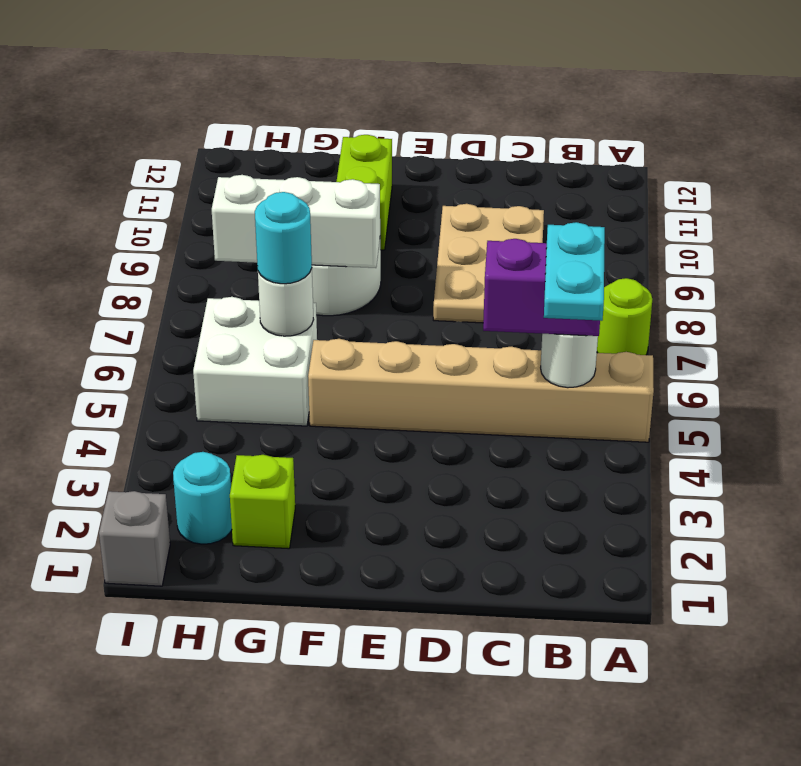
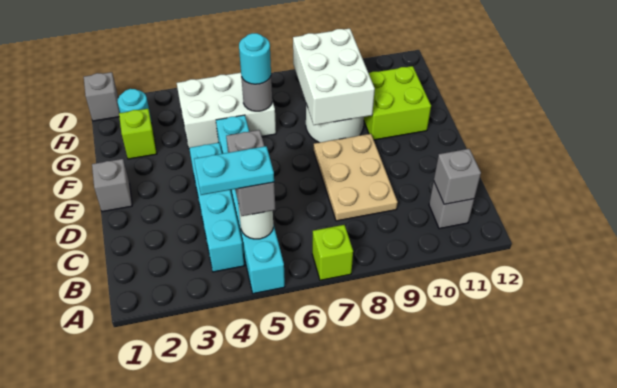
tan 1x6 brick [308,339,654,442] -> cyan 1x6 brick [216,115,285,294]
lime 1x1 round brick [597,278,652,355] -> lime 1x1 brick [312,225,353,280]
none -> cyan 1x4 brick [189,143,245,272]
purple 1x2 brick [483,239,600,336] -> grey 1x2 brick [226,130,276,216]
none -> grey 1x1 brick [429,181,474,229]
none -> grey 1x1 brick [434,149,481,204]
tan 2x3 plate [433,204,544,323] -> tan 2x3 plate turned to [314,134,398,221]
none -> grey 1x1 brick [92,159,132,212]
white 1x3 brick [212,175,380,268] -> white 2x3 brick [293,29,375,125]
lime 1x2 brick [336,135,392,250] -> lime 2x2 brick [364,66,431,140]
white 2x2 brick [193,297,317,426] -> white 2x3 brick [177,73,276,148]
white 1x1 round brick [258,269,314,336] -> grey 1x1 round brick [241,76,272,111]

